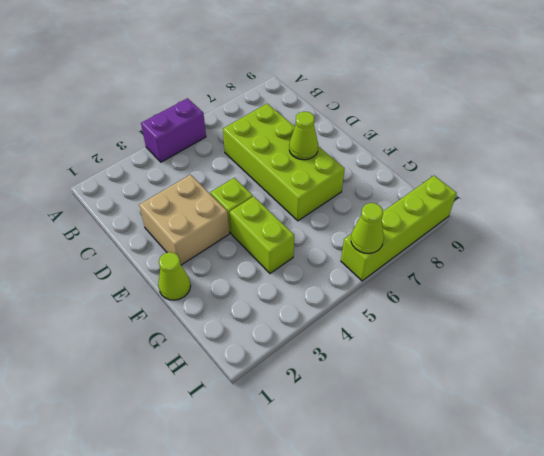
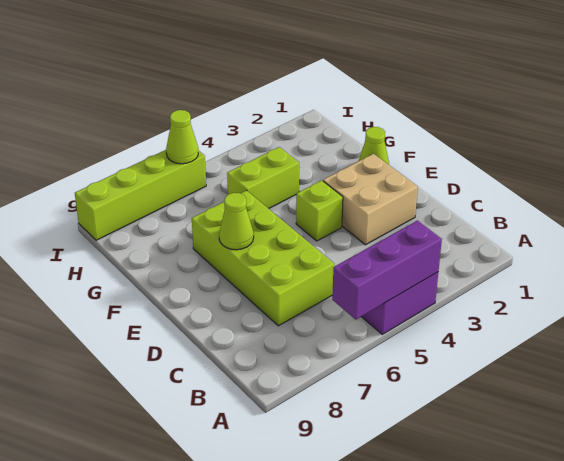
none -> purple 1x3 brick [332,221,442,319]
lime 1x2 brick [230,196,294,273] -> lime 1x2 brick turned to [227,147,299,209]

